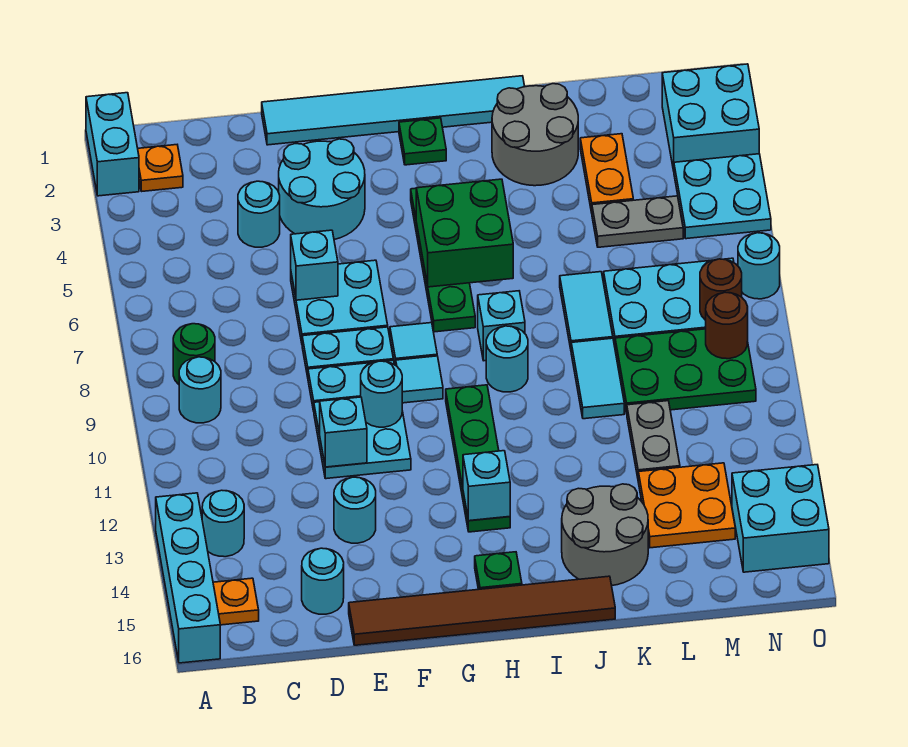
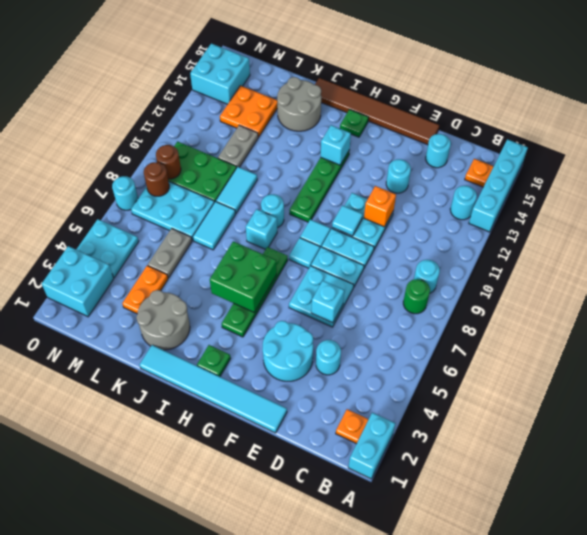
cyan 1x1 brick [320,397,367,467] -> orange 1x1 brick [364,186,396,227]
cyan 1x1 round brick [361,361,402,427] -> cyan 1x1 tile [332,205,363,236]
grey 1x2 plate [592,196,683,247] -> grey 1x2 plate turned to [148,228,192,278]

